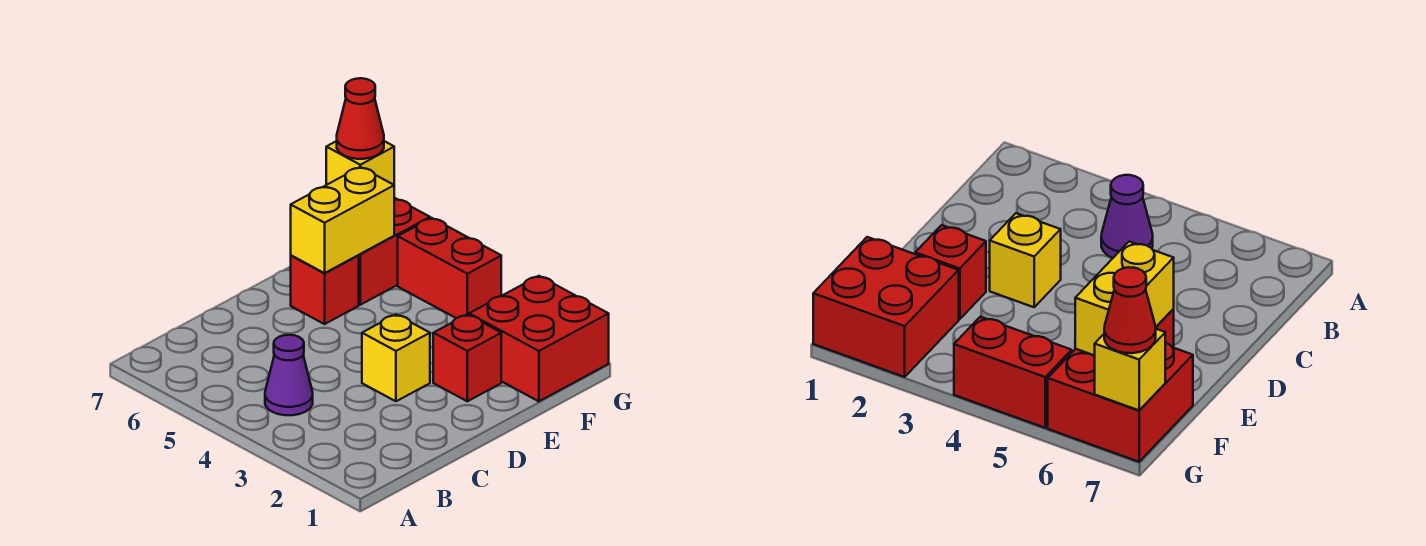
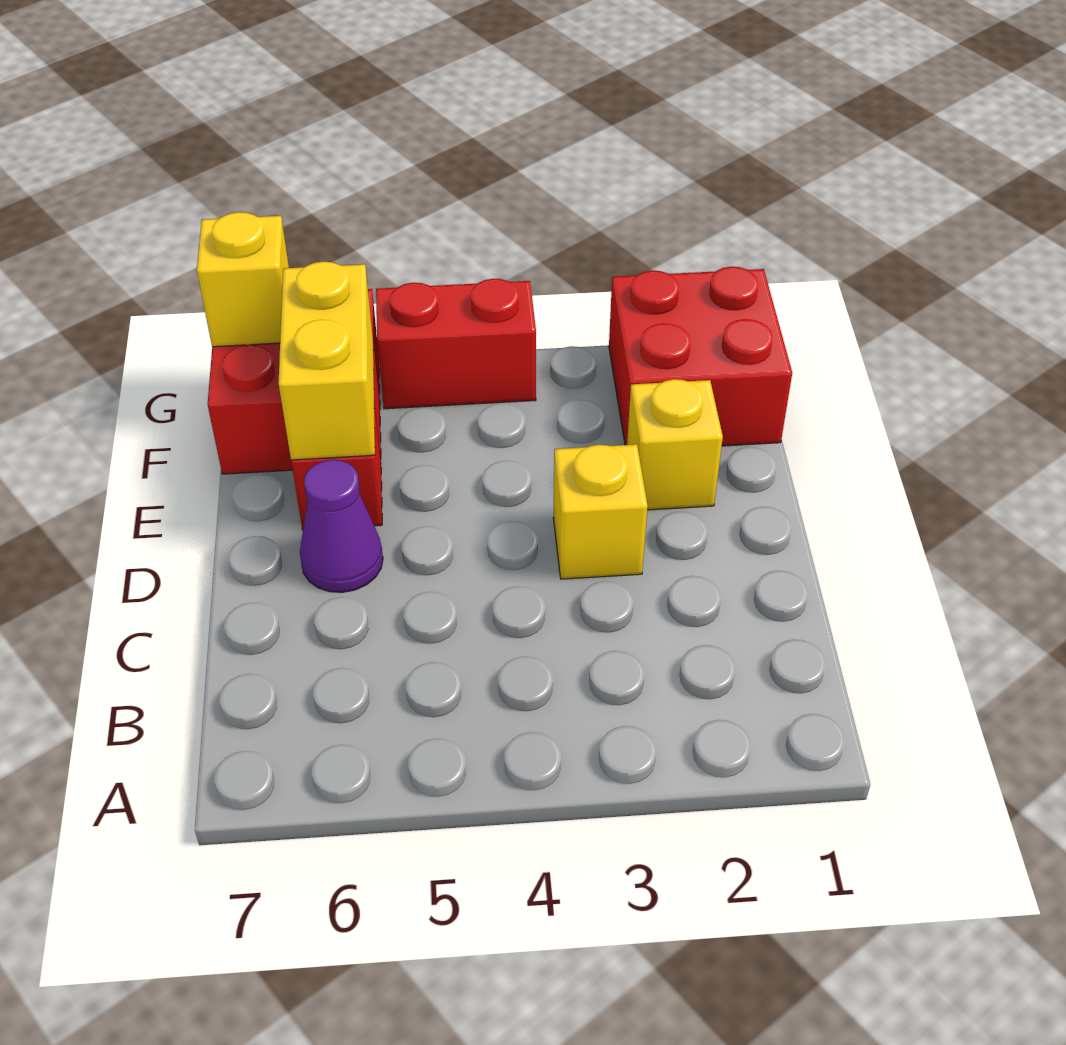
purple 1x1 cone [265,335,313,415] -> purple 1x1 cone moved to [300,460,383,592]
red 1x1 brick [433,314,501,401] -> yellow 1x1 brick [627,379,723,510]
red 1x1 cone [337,78,384,159] -> none

